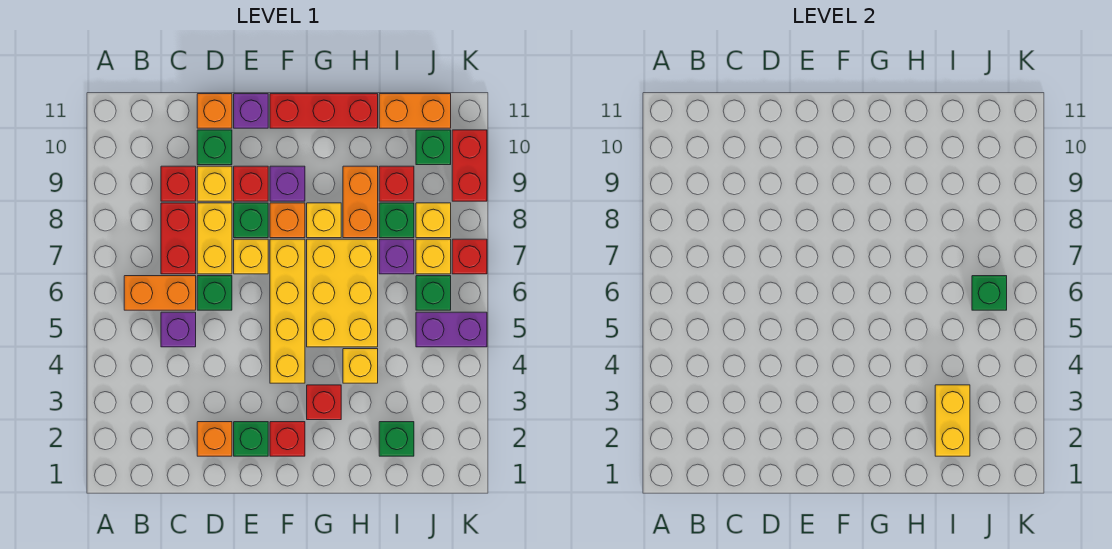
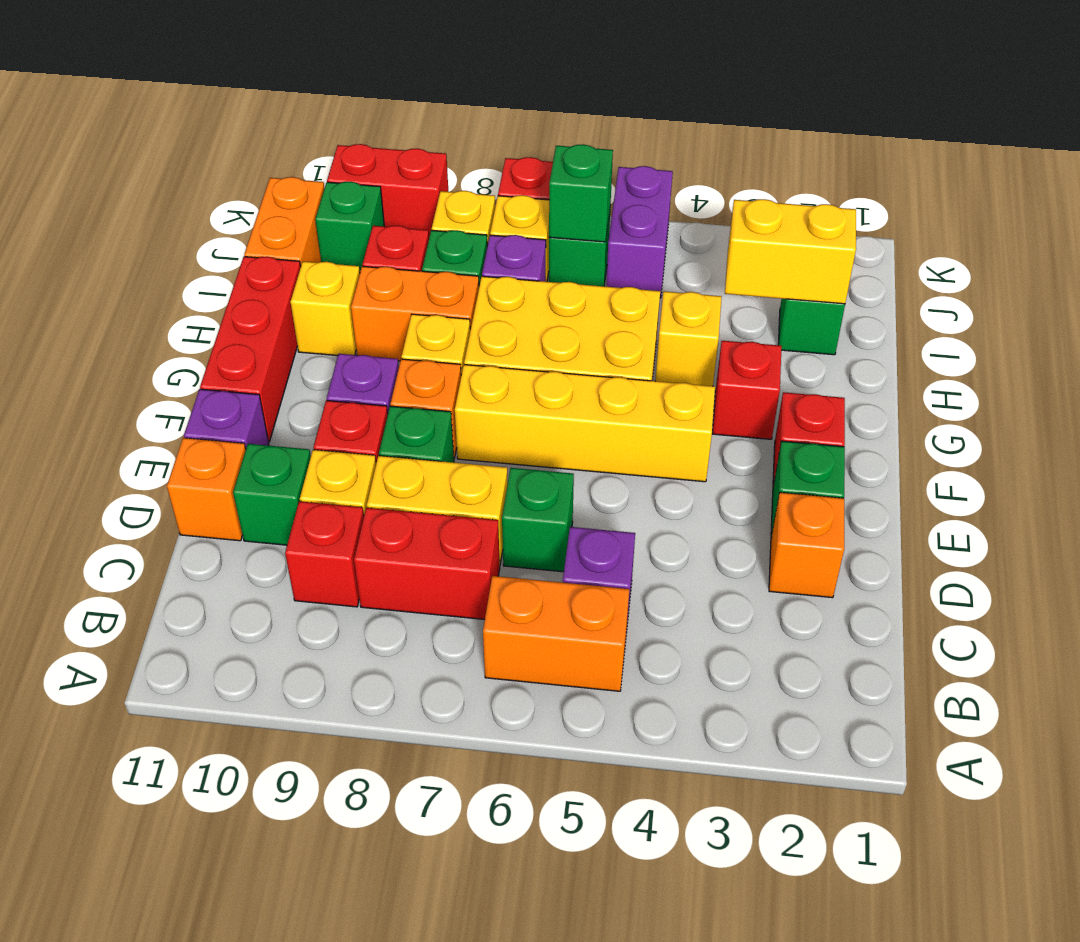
orange 1x2 brick [124,276,196,310] -> orange 1x2 brick turned to [483,576,630,691]
yellow 1x1 brick [234,239,268,274] -> yellow 1x1 brick moved to [291,262,360,356]

